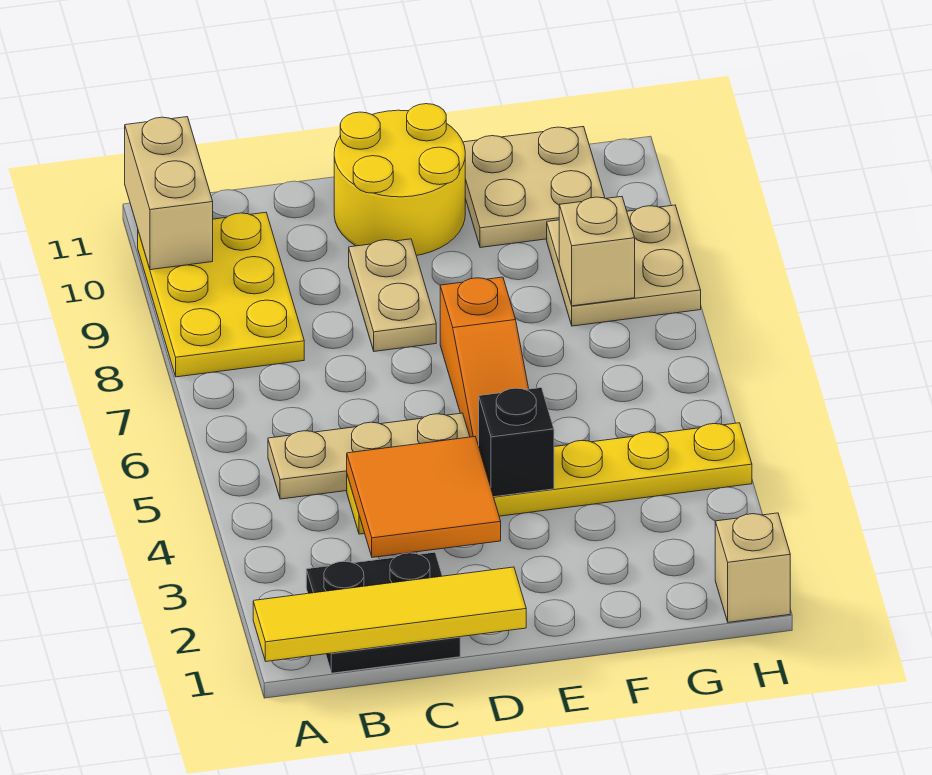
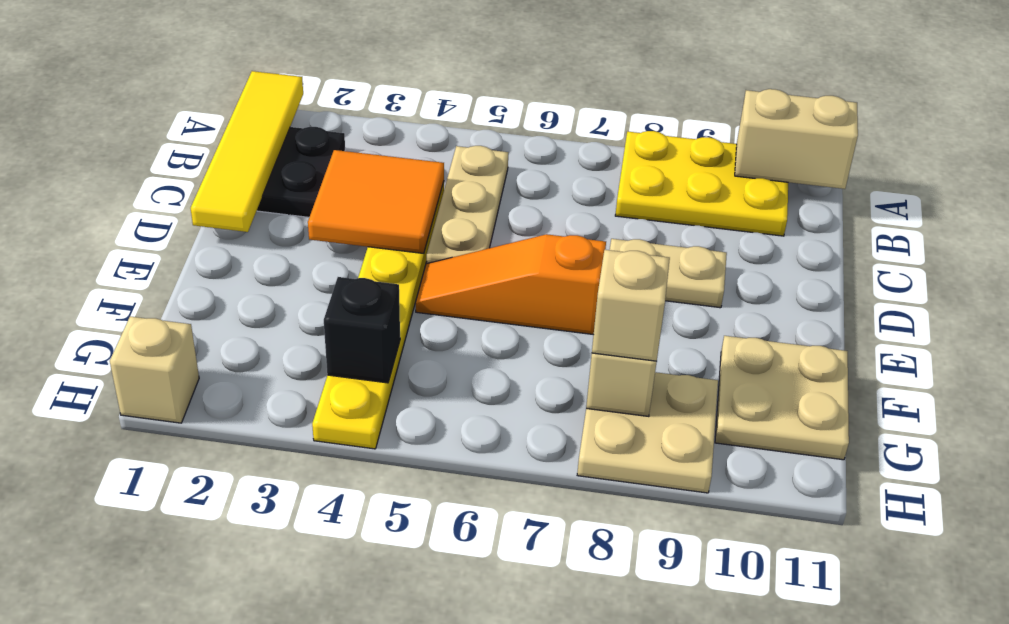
yellow 2x2 round brick [334,104,465,256] -> none
black 1x1 brick [479,388,554,497] -> black 1x1 brick moved to [324,277,400,383]
none -> tan 1x1 brick [592,250,670,361]

